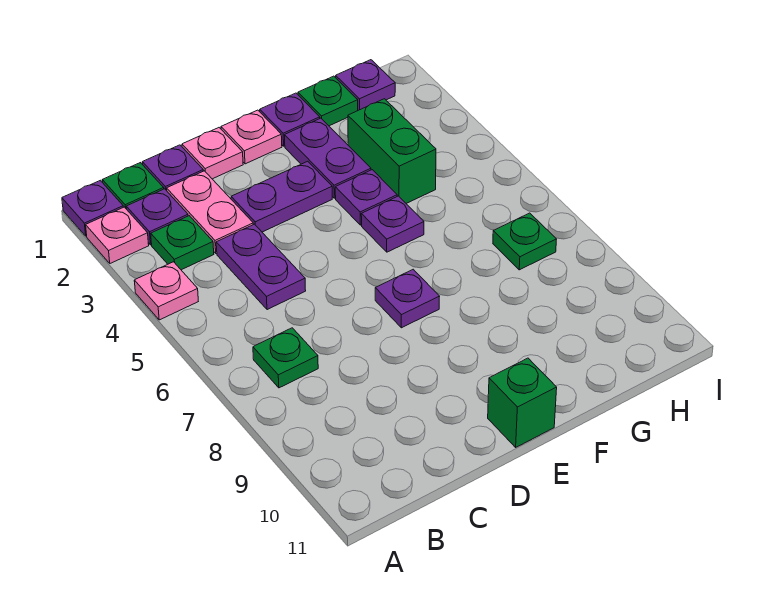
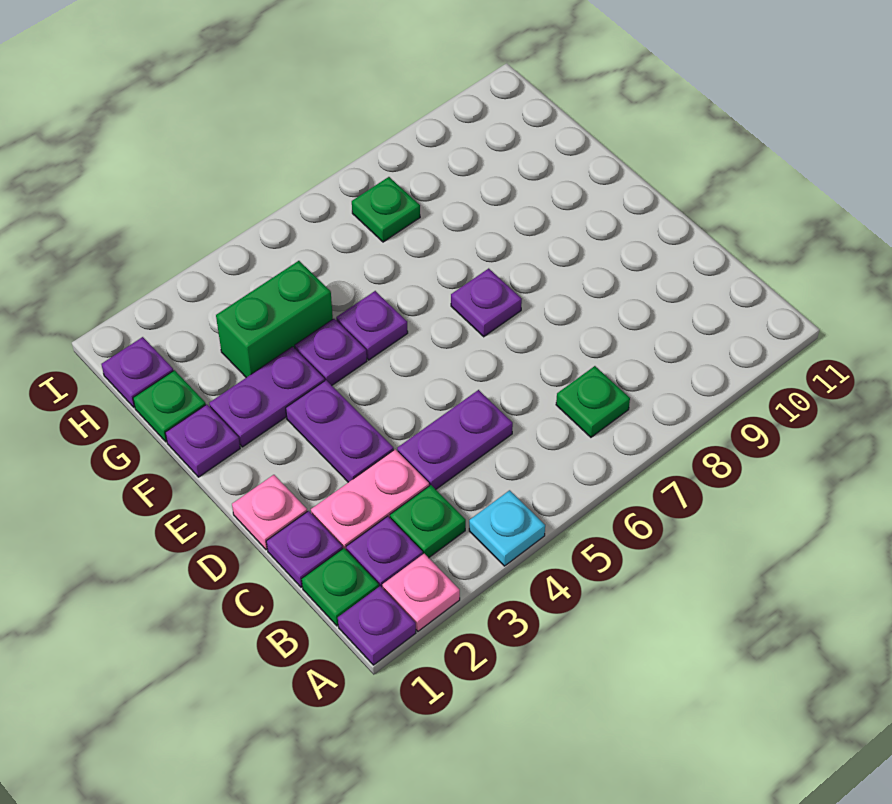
pink 1x1 plate [134,262,198,320] -> cyan 1x1 plate [469,490,545,566]
pink 1x1 plate [221,110,282,164] -> none
green 1x1 brick [488,358,557,447] -> none

